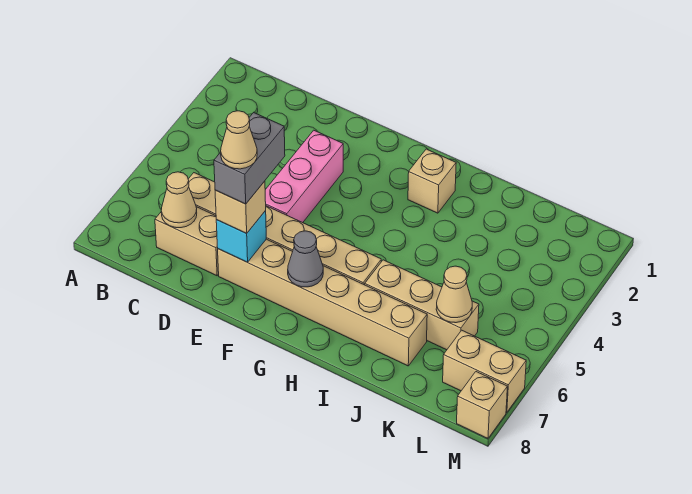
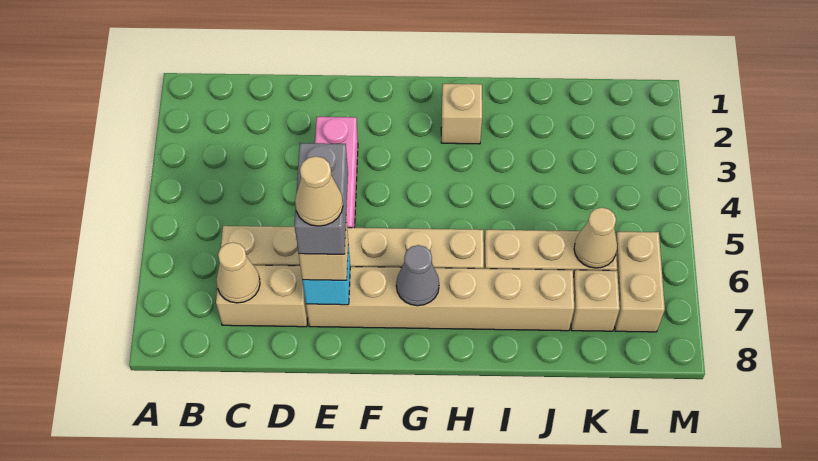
tan 1x2 brick [443,330,526,412] -> tan 1x2 brick turned to [615,232,665,332]
tan 1x1 brick [457,372,507,438] -> tan 1x1 brick moved to [571,270,620,331]

